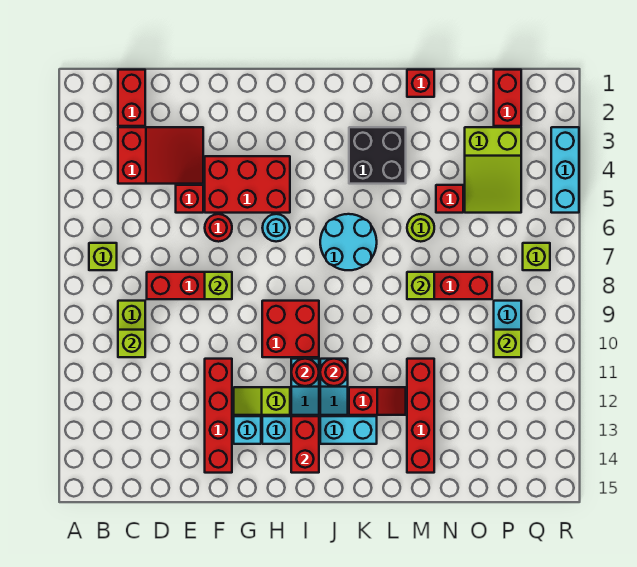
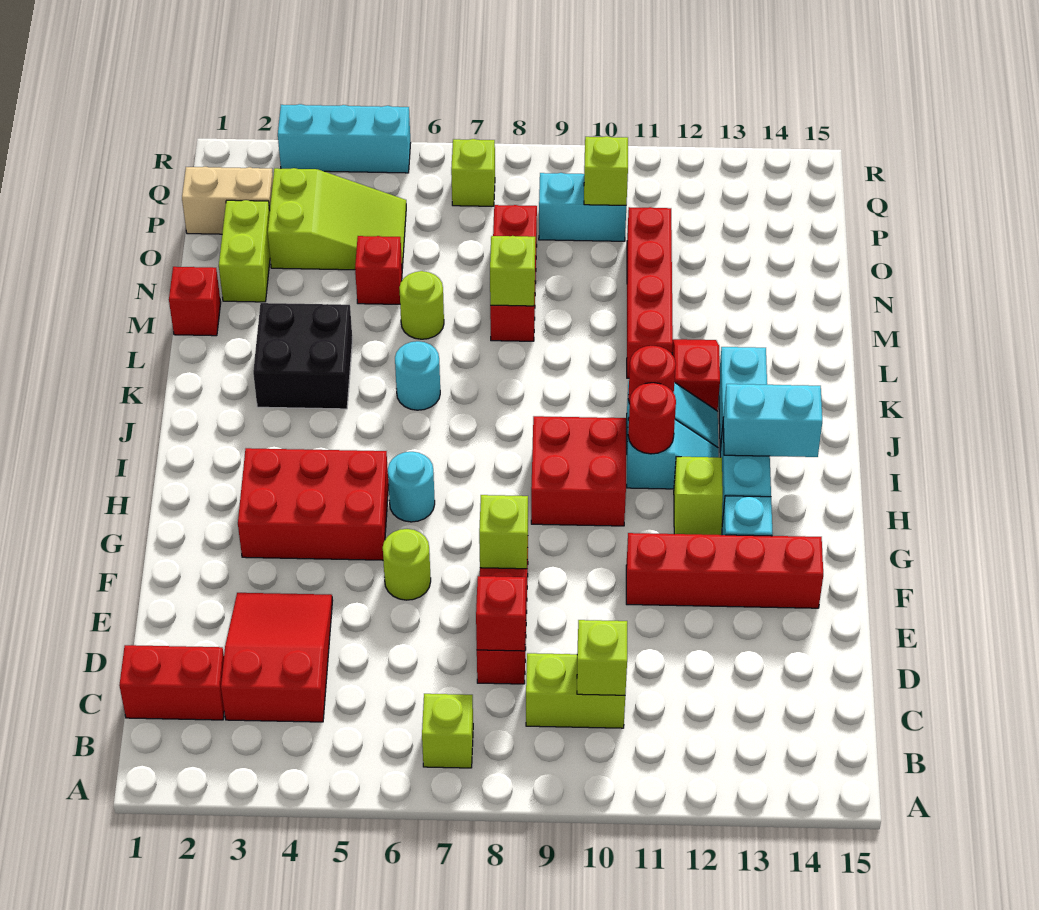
red 1x1 brick [176,185,203,213] -> red 1x1 brick moved to [476,576,526,651]
red 2x3 brick [205,156,290,213] -> red 2x3 brick turned to [238,448,389,560]
red 1x1 round brick [205,214,232,242] -> lime 1x1 round brick [383,529,431,600]
red 1x2 brick [291,416,319,473] -> cyan 1x2 brick [723,384,822,457]
cyan 2x2 round brick [320,214,377,270] -> cyan 1x1 round brick [395,341,440,410]
red 1x4 brick [407,359,434,473] -> red 1x4 brick turned to [627,207,673,378]
none -> lime 1x2 brick [219,200,270,302]
red 1x2 brick [494,70,521,126] -> tan 1x2 brick [182,167,273,234]

